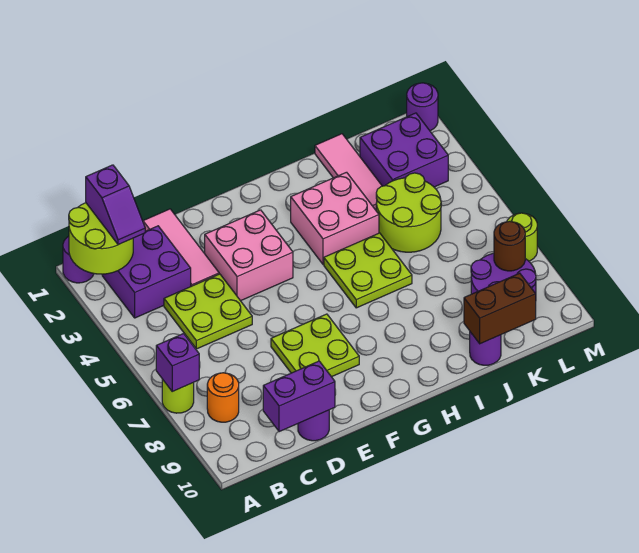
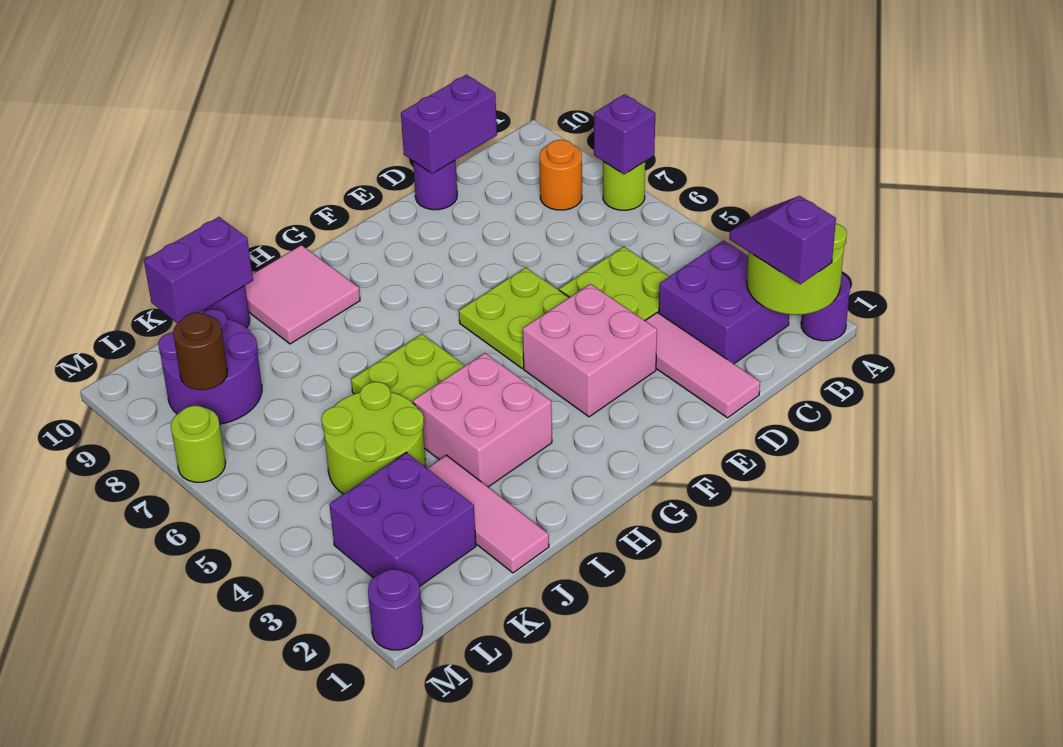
lime 2x2 plate [271,314,359,377] -> lime 2x2 plate moved to [459,268,569,368]
none -> pink 2x2 tile [245,245,360,344]
brown 1x2 brick [464,273,536,344] -> purple 1x2 brick [144,217,253,323]

